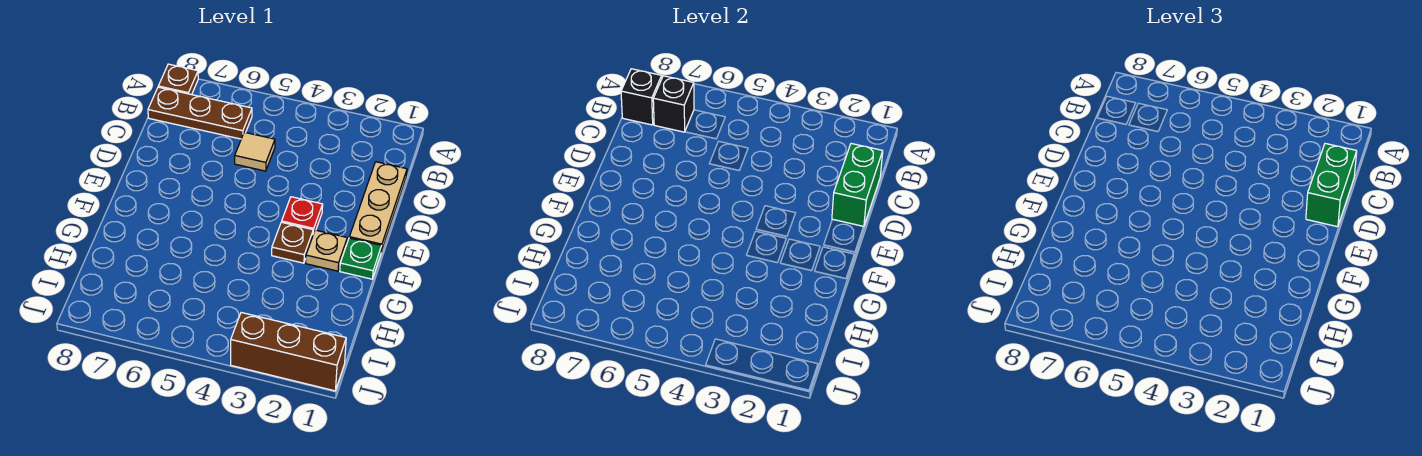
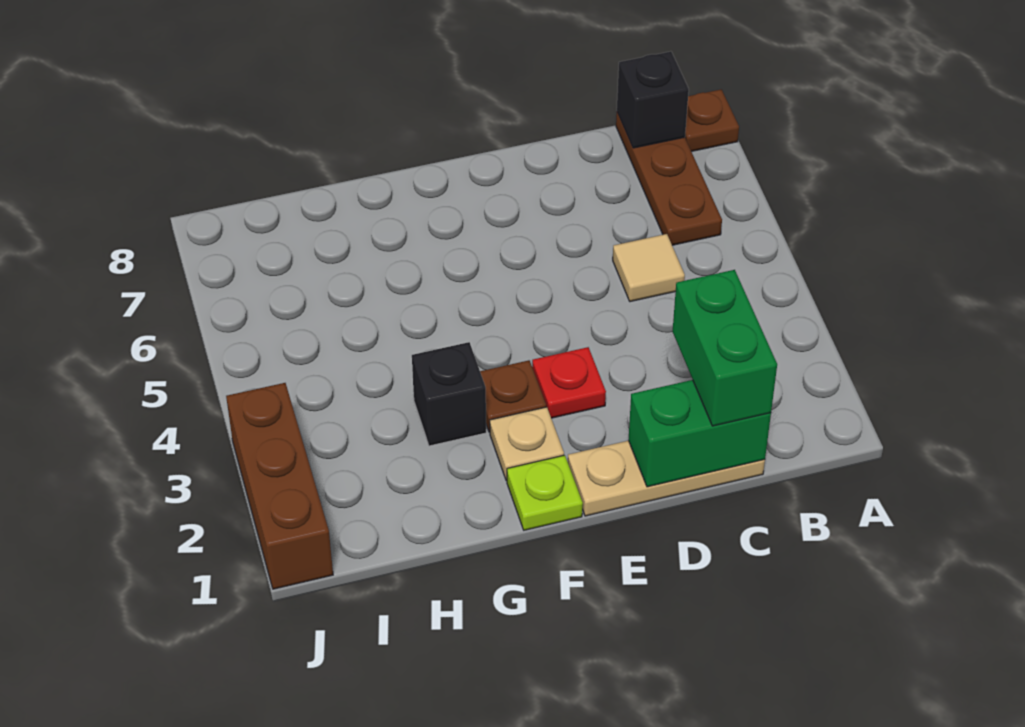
black 1x1 brick [653,76,694,132] -> black 1x1 brick moved to [412,342,486,446]
green 1x2 brick [1306,144,1357,227] -> green 1x2 brick turned to [673,270,777,426]
green 1x1 plate [340,238,382,279] -> lime 1x1 plate [507,455,583,530]

